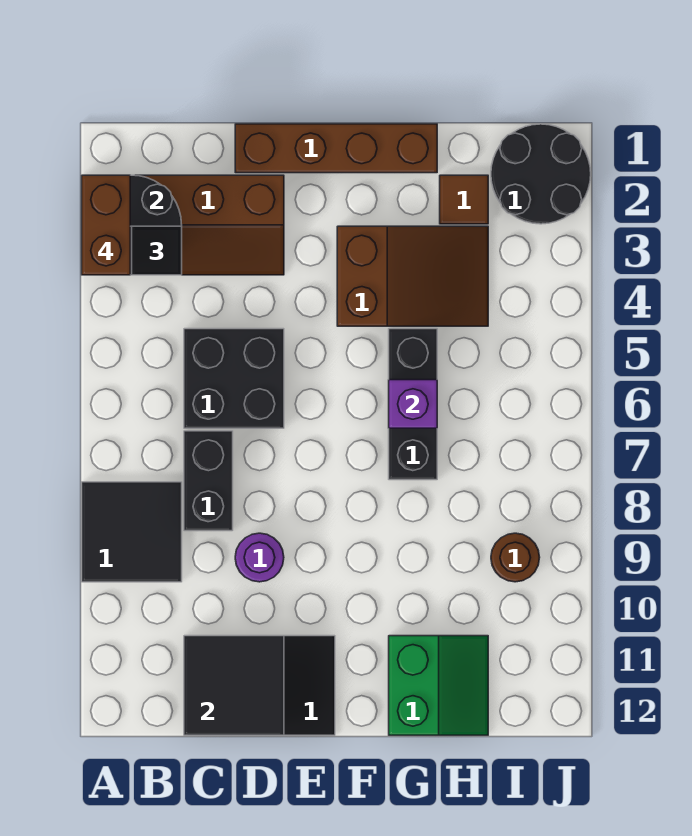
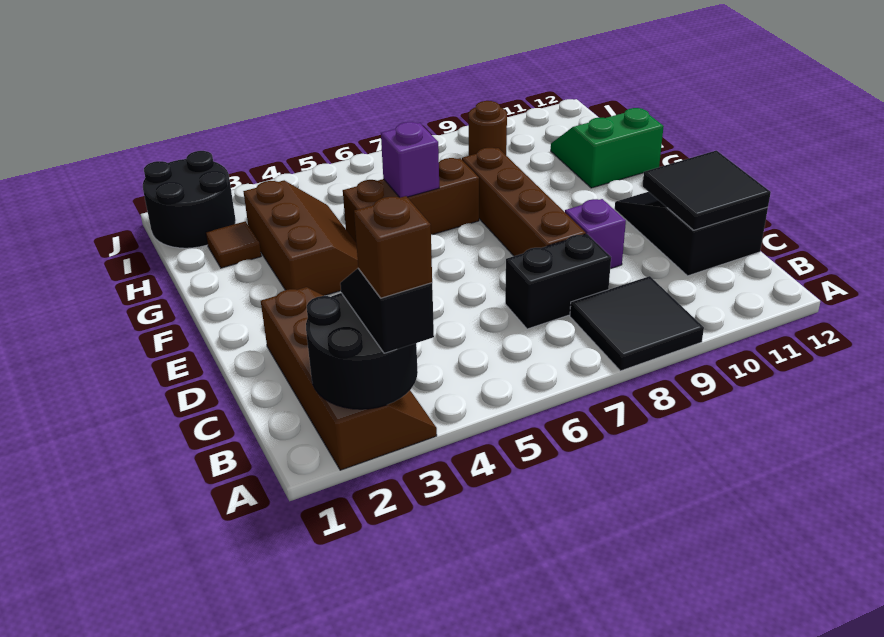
brown 1x2 brick [82,175,130,275] -> brown 1x1 brick [354,196,432,298]
black 2x2 brick [184,329,284,428] -> none
brown 1x4 brick [235,124,437,173] -> brown 1x4 brick moved to [462,148,586,256]
purple 1x1 round brick [235,533,284,582] -> purple 1x1 brick [565,199,626,269]
brown 2x3 slope [337,226,488,326] -> brown 2x3 slope turned to [243,181,358,296]
black 1x3 brick [389,329,437,480] -> brown 1x3 brick [343,158,479,242]

